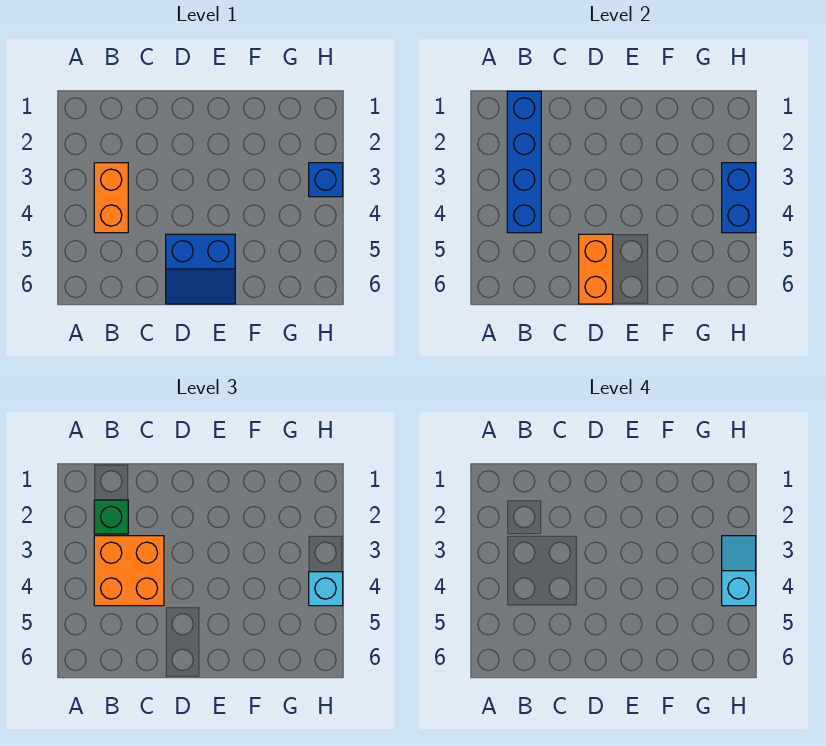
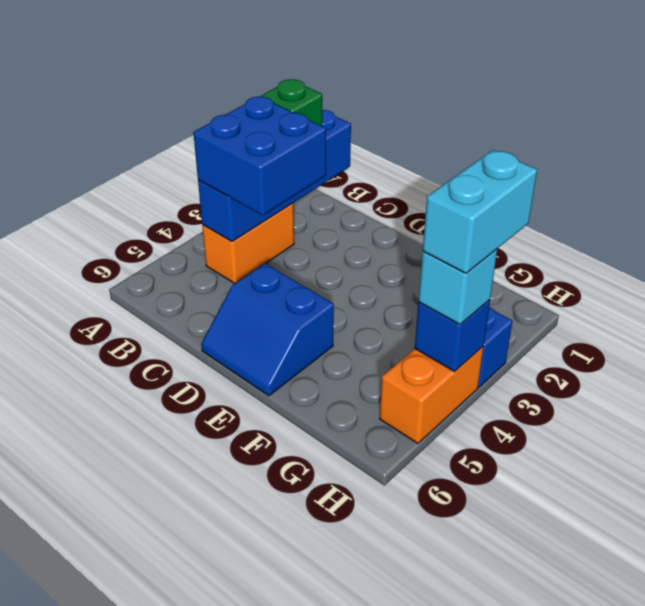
orange 2x2 brick [94,536,164,606] -> blue 2x2 brick [193,97,326,215]
orange 1x2 brick [579,234,613,304] -> orange 1x2 brick moved to [380,347,483,443]
blue 1x2 brick [722,163,756,233] -> blue 1x1 brick [415,300,490,371]
cyan 1x2 slope [722,536,756,606] -> cyan 1x2 brick [423,150,537,273]

